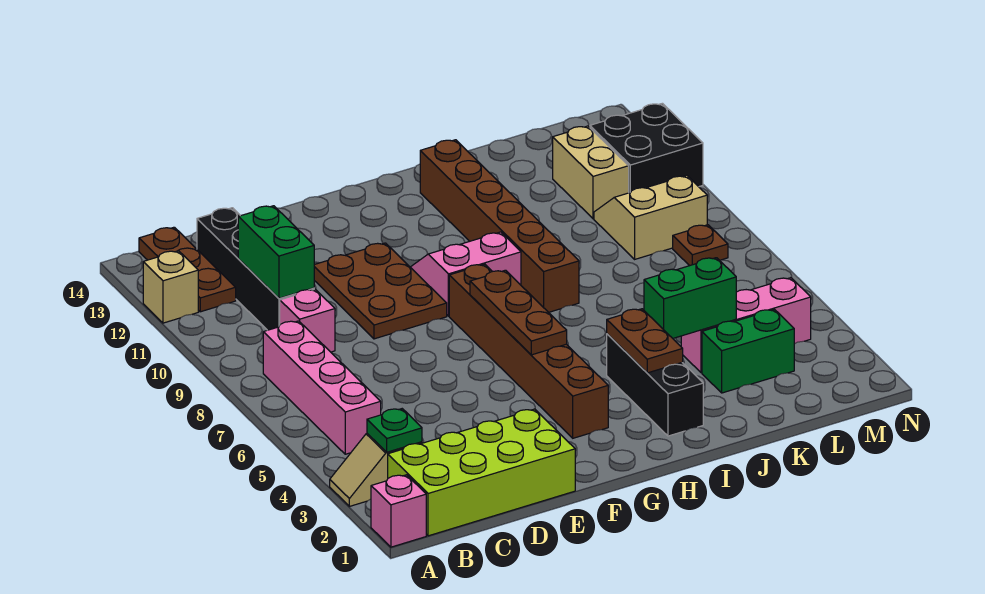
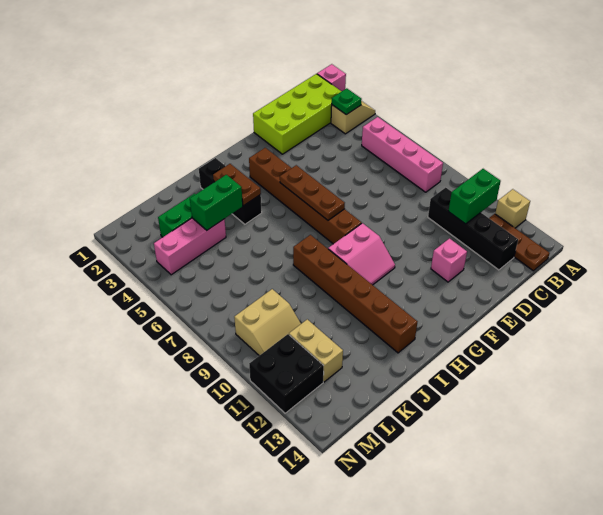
pink 1x1 brick [280,289,335,352] -> pink 1x1 brick moved to [431,239,467,282]
green 1x2 brick [238,206,314,298] -> green 1x2 brick turned to [448,169,501,224]
brown 2x3 plate [314,243,447,339] -> none
brown 1x1 plate [673,225,728,266] -> none

